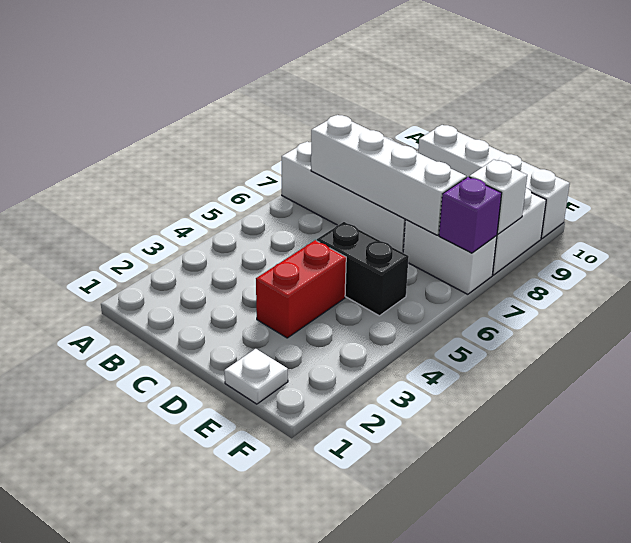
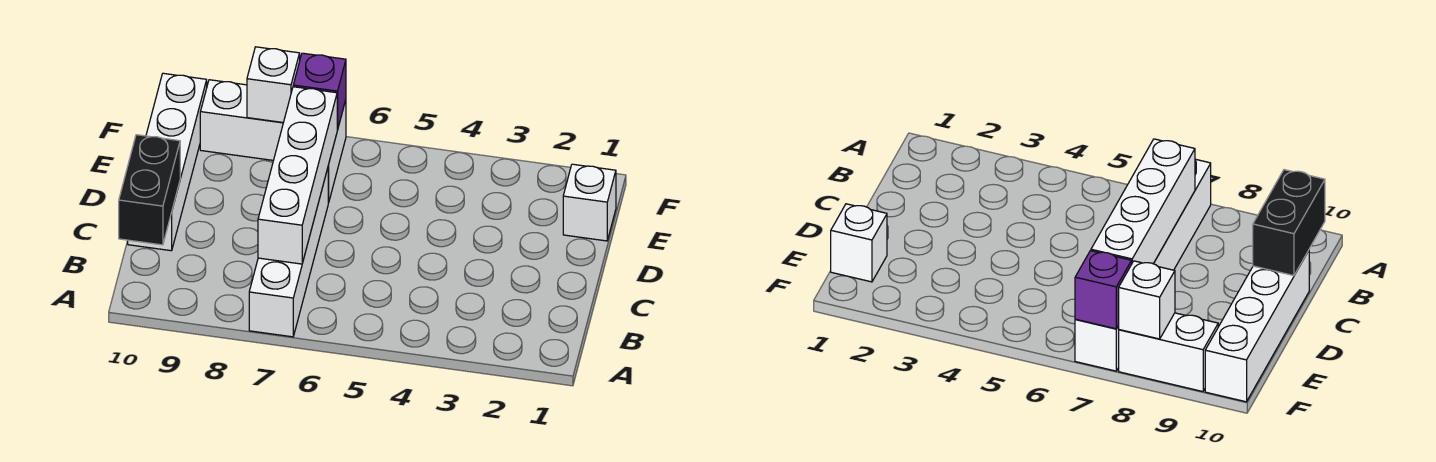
red 1x2 brick [256,240,346,338] -> none
black 1x2 brick [317,222,409,316] -> black 1x2 brick moved to [119,135,180,245]
white 1x1 plate [224,349,288,404] -> white 1x1 brick [563,164,616,241]

